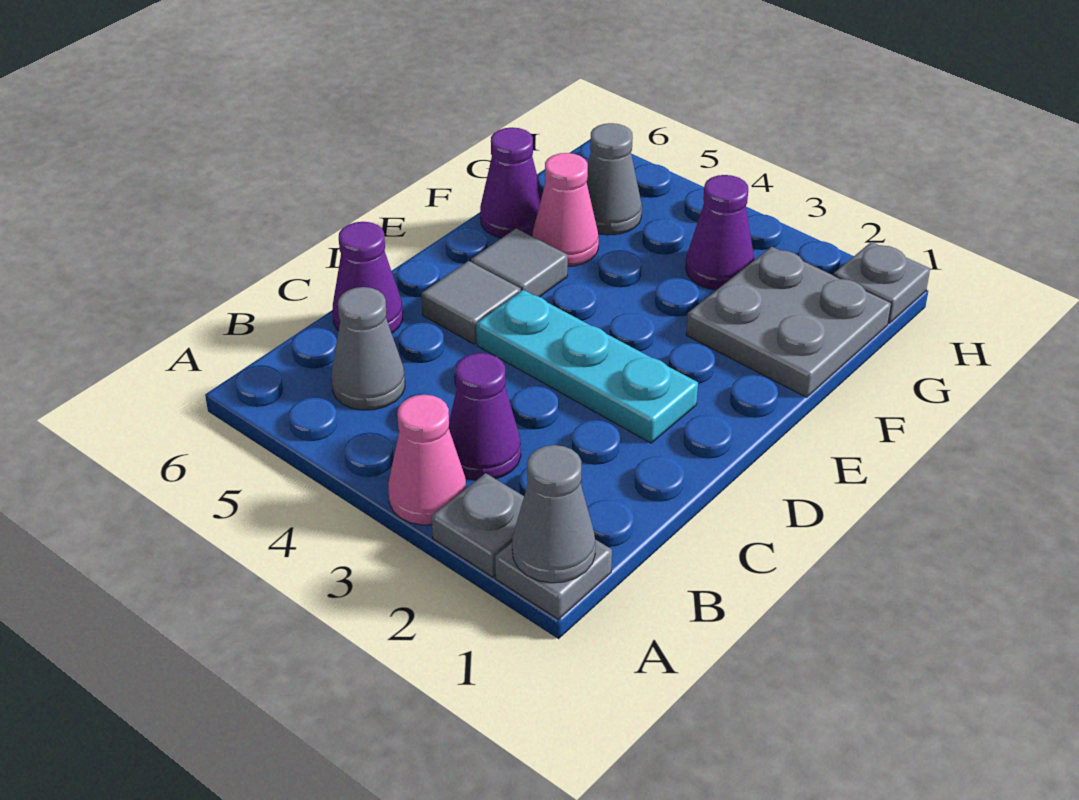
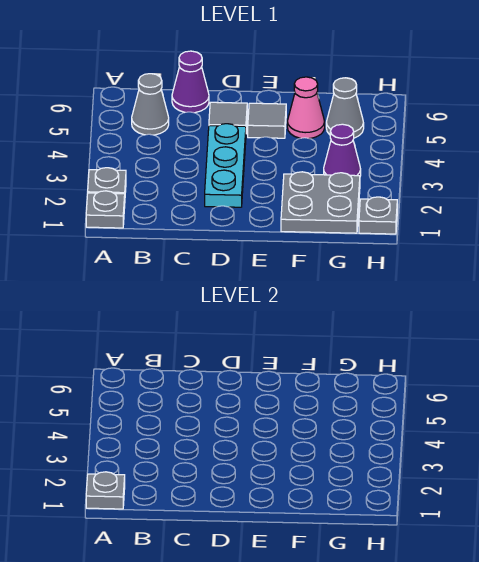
grey 1x1 cone [512,445,596,583] -> grey 1x1 plate [86,472,125,509]
pink 1x1 cone [388,395,466,525] -> none
purple 1x1 cone [449,353,521,480] -> none
purple 1x1 cone [480,127,542,238] -> none

